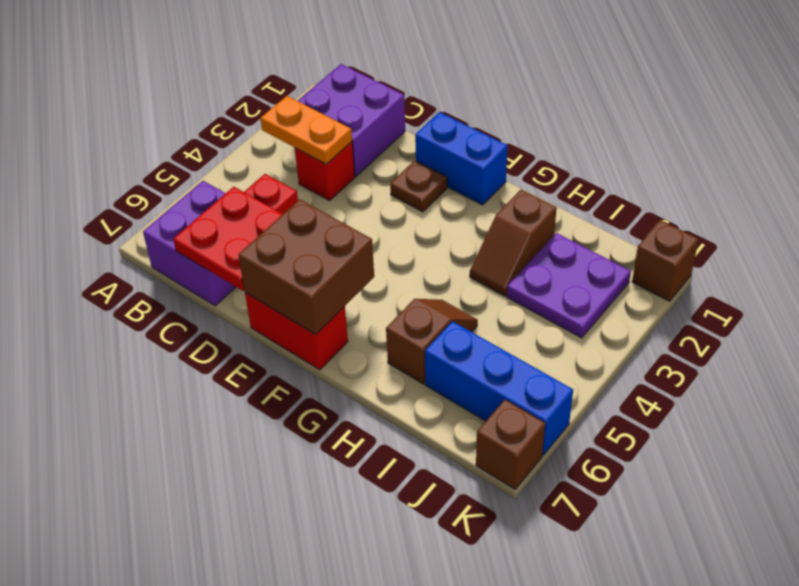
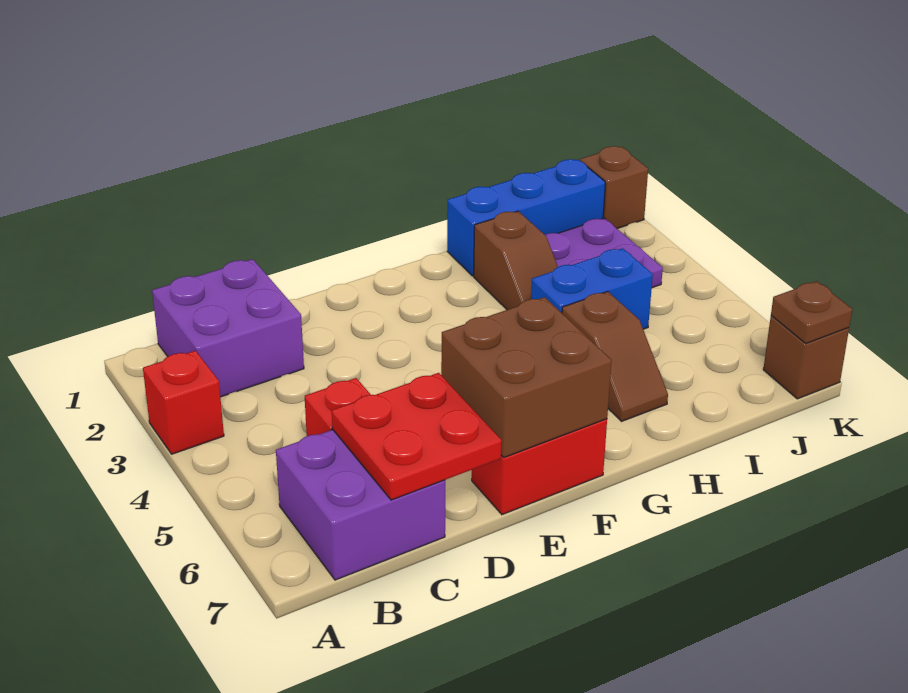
orange 1x2 plate [261,96,352,164] -> none
red 1x1 brick [295,142,355,201] -> red 1x1 brick moved to [143,351,224,454]
blue 1x2 brick [415,112,508,205] -> blue 1x2 brick moved to [531,248,653,329]
brown 1x1 plate [390,160,447,212] -> brown 1x1 plate moved to [771,281,852,343]
brown 1x2 slope [386,299,478,384] -> brown 1x2 slope turned to [562,291,668,421]
blue 1x3 brick [425,321,573,455] -> blue 1x3 brick moved to [447,159,605,276]

